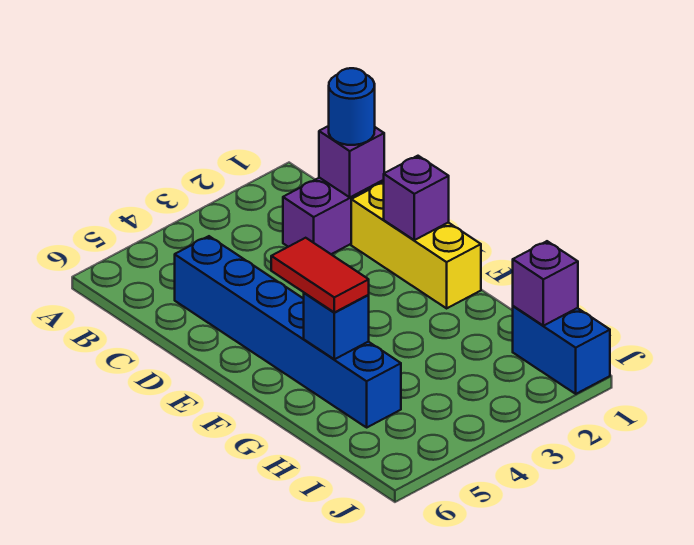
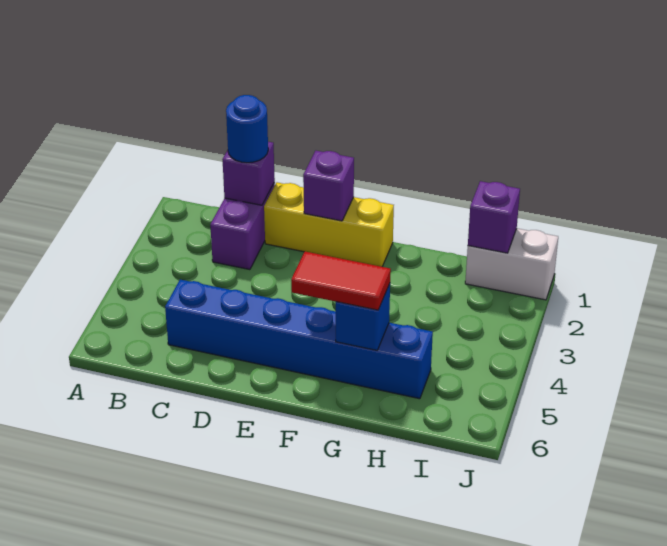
blue 1x2 brick [513,306,610,394] -> white 1x2 brick [465,228,558,300]

